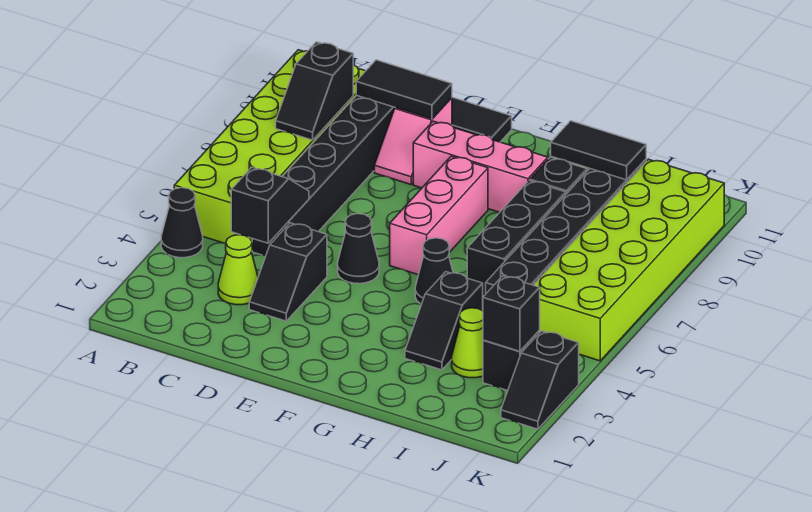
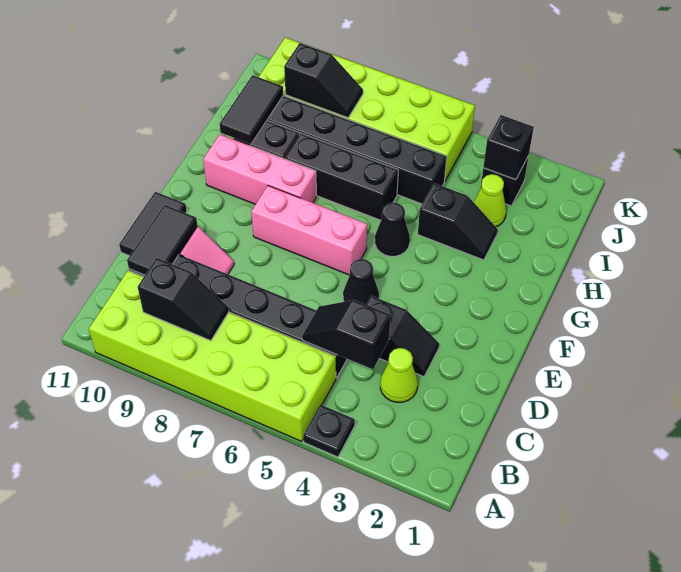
black 1x1 cone [161,188,203,258] -> black 1x1 plate [303,405,355,457]
pink 1x3 brick [413,121,548,212] -> pink 1x3 brick turned to [203,135,316,204]
black 1x2 slope [501,331,579,429] -> black 1x2 slope moved to [284,43,363,118]

